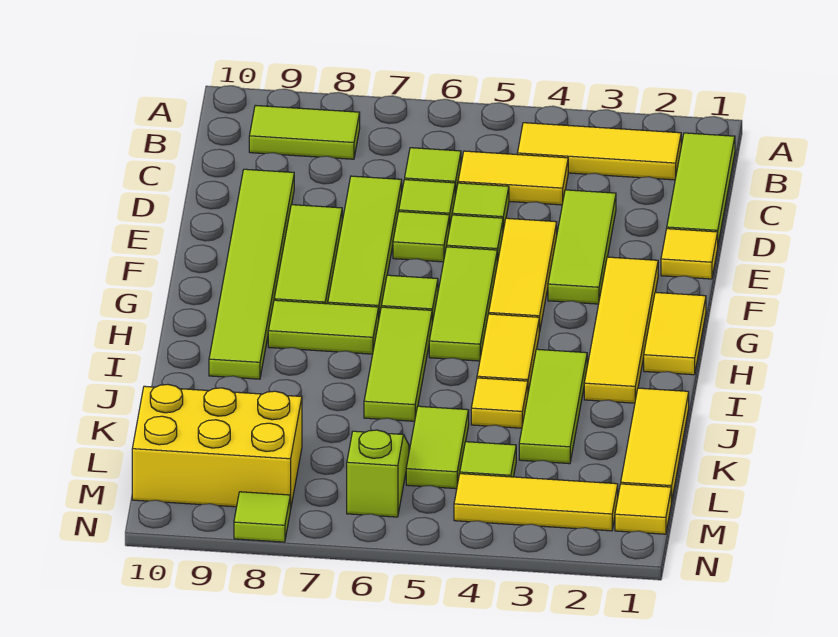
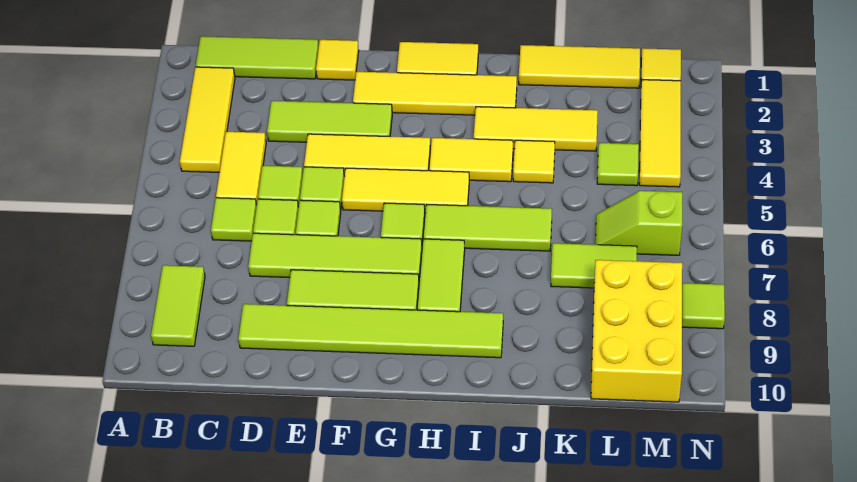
lime 1x3 tile [429,247,497,361] -> yellow 1x3 tile [342,168,469,213]
lime 1x3 tile [519,349,587,464] -> yellow 1x3 tile [474,107,598,151]
lime 1x2 tile [406,406,469,489] -> lime 1x2 tile moved to [551,243,637,288]

